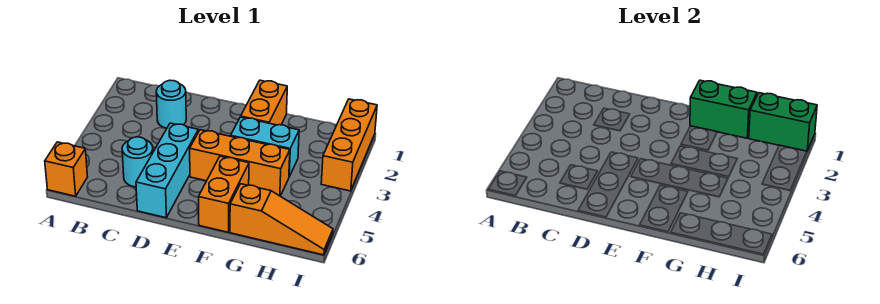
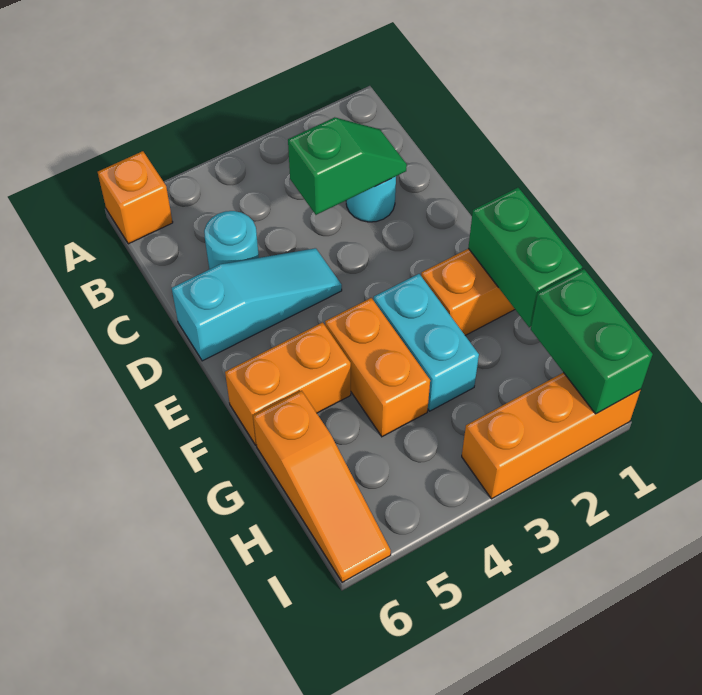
none -> green 1x2 slope [288,117,407,215]
cyan 1x3 brick [136,123,198,218] -> cyan 1x3 slope [172,248,342,361]
orange 1x3 brick [190,130,290,196] -> orange 1x2 brick [325,298,430,437]

